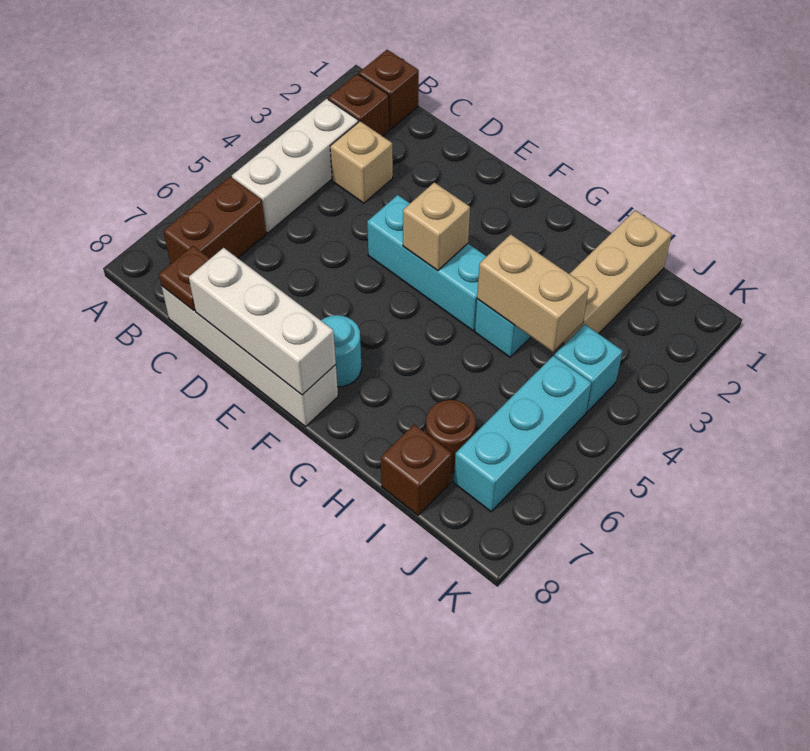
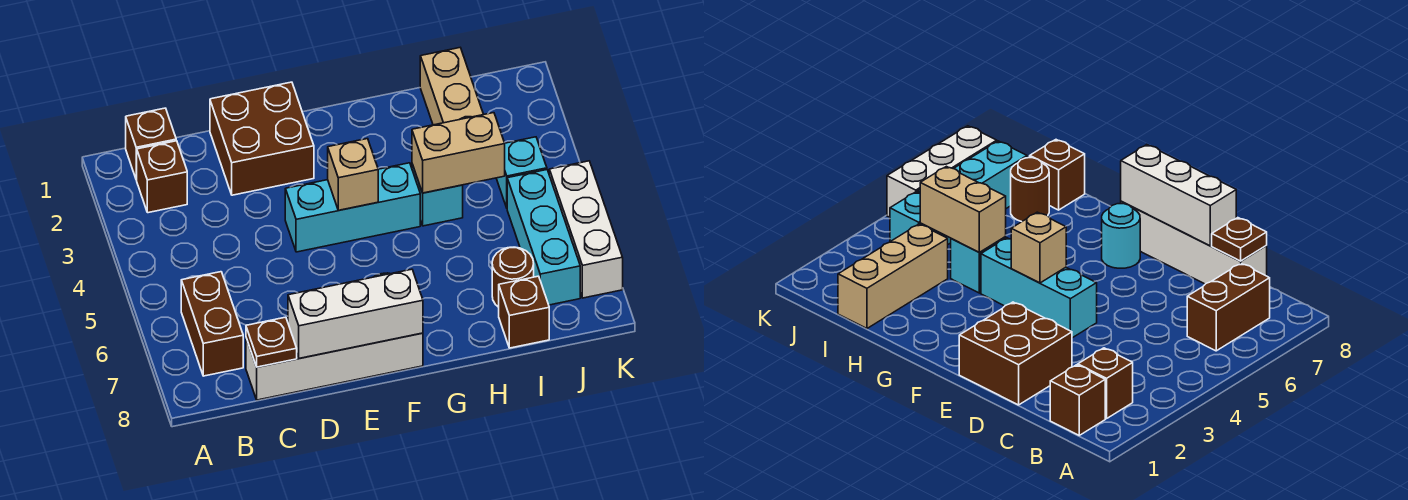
white 1x3 brick [232,99,358,233] -> white 1x3 brick moved to [549,161,623,298]
tan 1x1 brick [330,121,393,203] -> none
none -> brown 2x2 brick [210,82,314,195]

